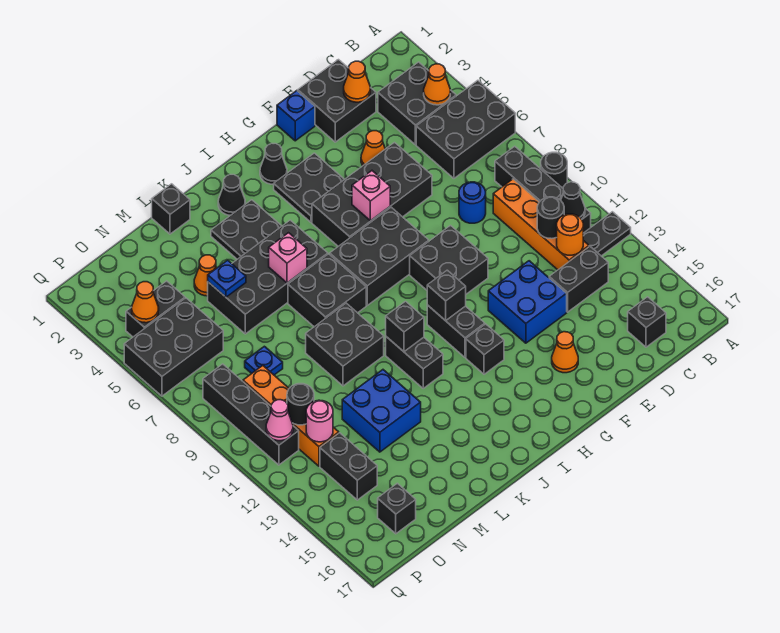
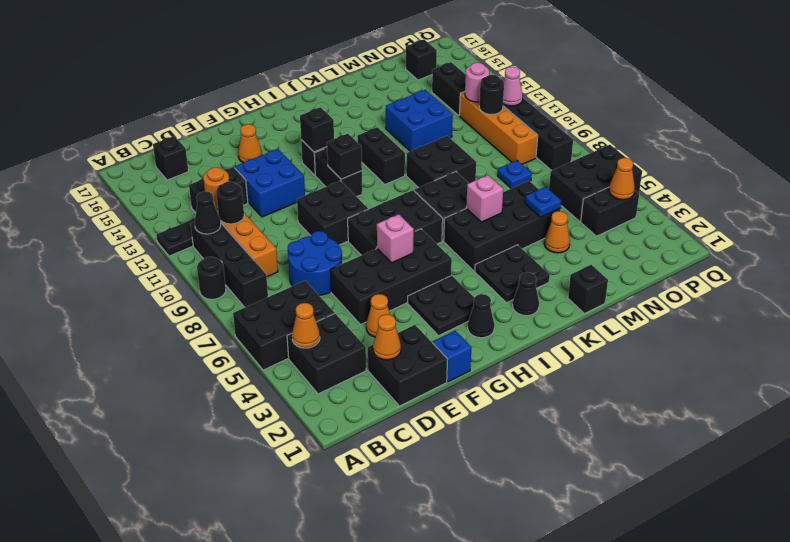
blue 1x1 round brick [459,182,486,223] -> blue 2x2 round brick [288,231,342,295]
black 1x1 brick [386,302,424,352] -> black 1x1 brick moved to [300,107,334,152]

